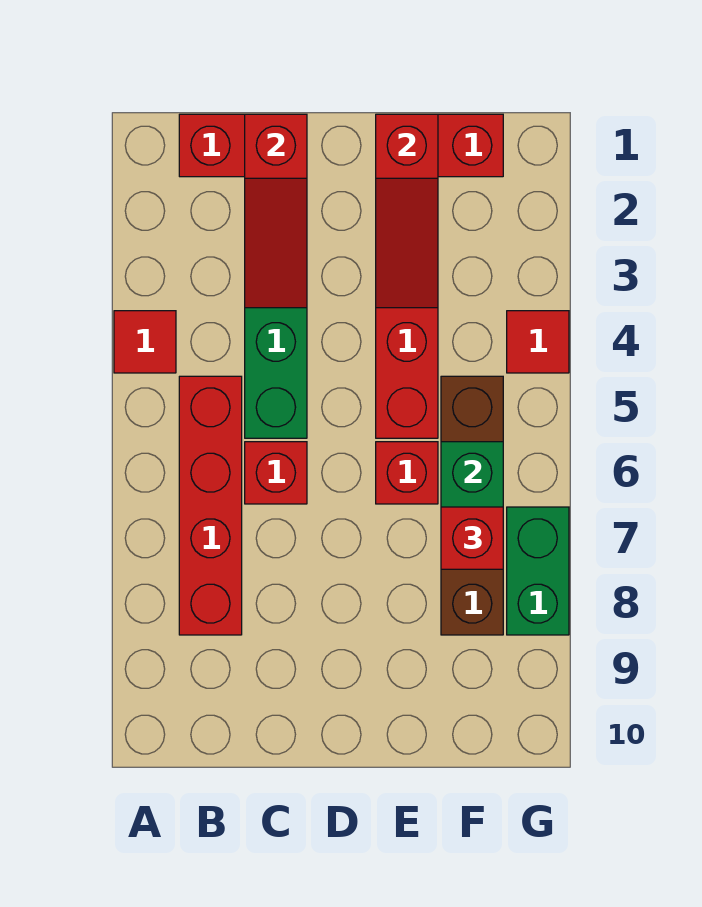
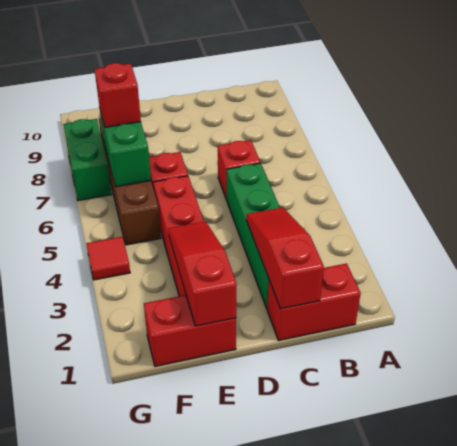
red 1x1 tile [114,311,176,373] -> none
red 1x4 brick [179,376,242,635] -> none

